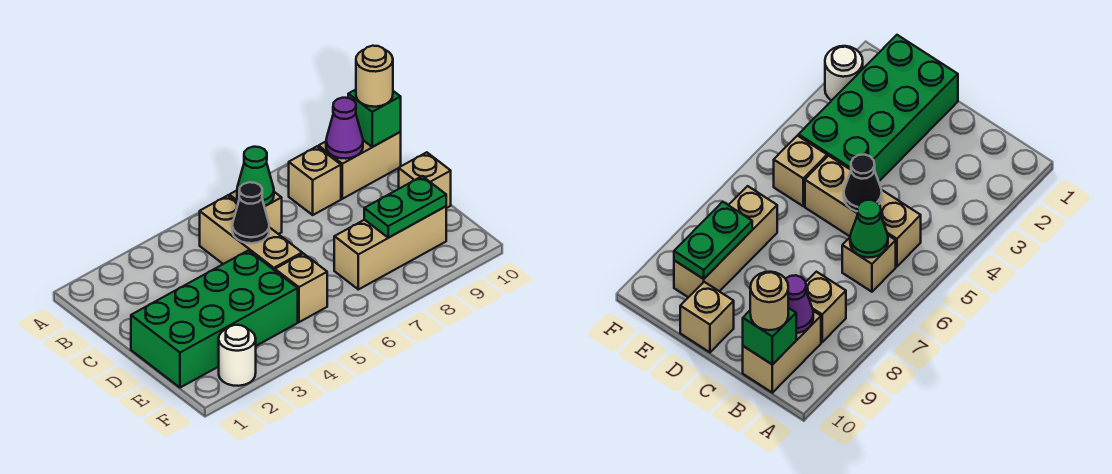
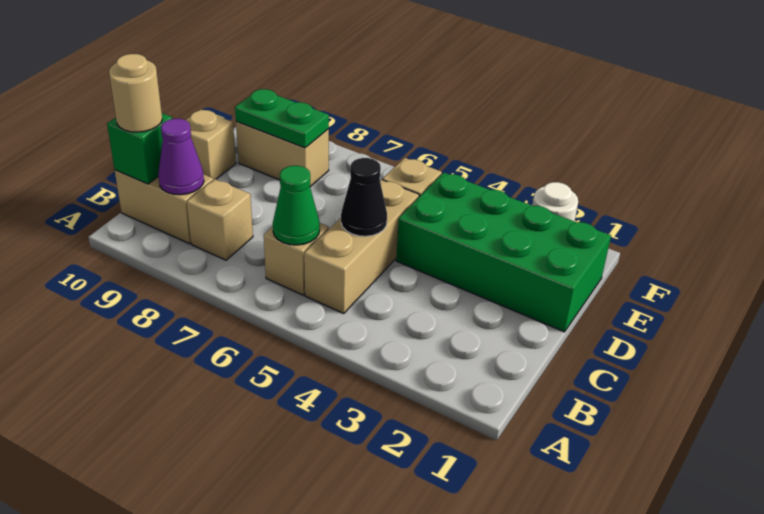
tan 1x3 brick [334,206,446,289] -> tan 1x2 brick [236,122,329,187]

